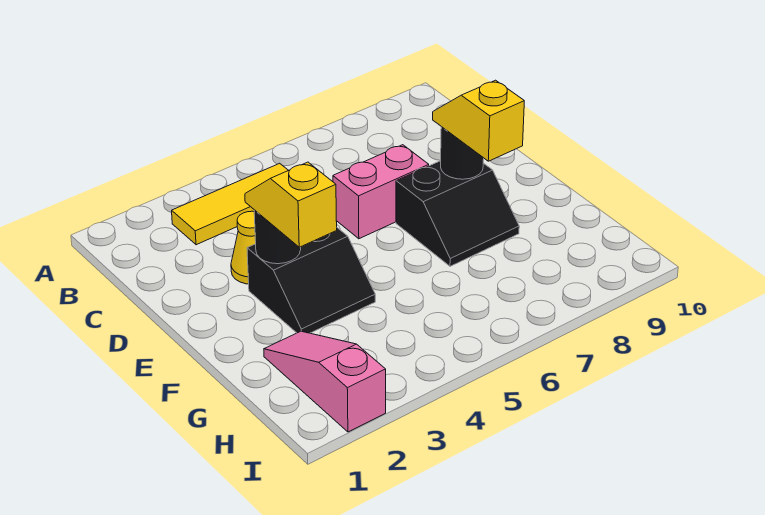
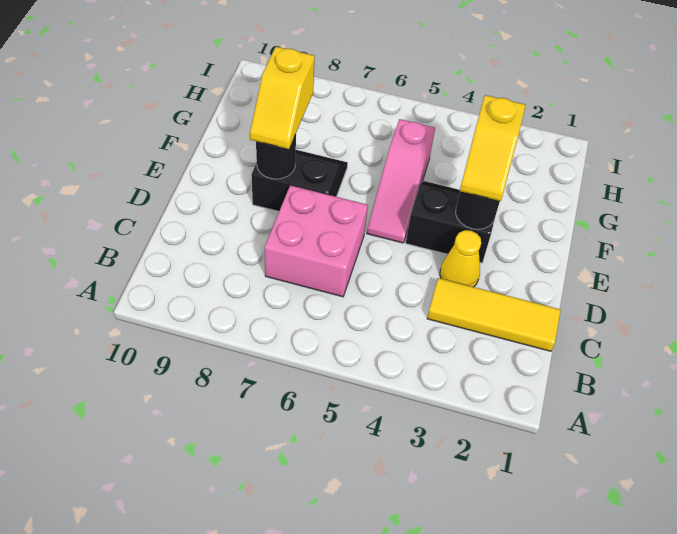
yellow 1x3 tile [172,163,288,245] -> yellow 1x3 tile moved to [427,278,561,351]
pink 1x2 brick [333,145,429,239] -> pink 2x2 brick [265,185,368,297]
pink 1x3 slope [264,331,386,432] -> pink 1x3 slope moved to [367,119,435,243]

